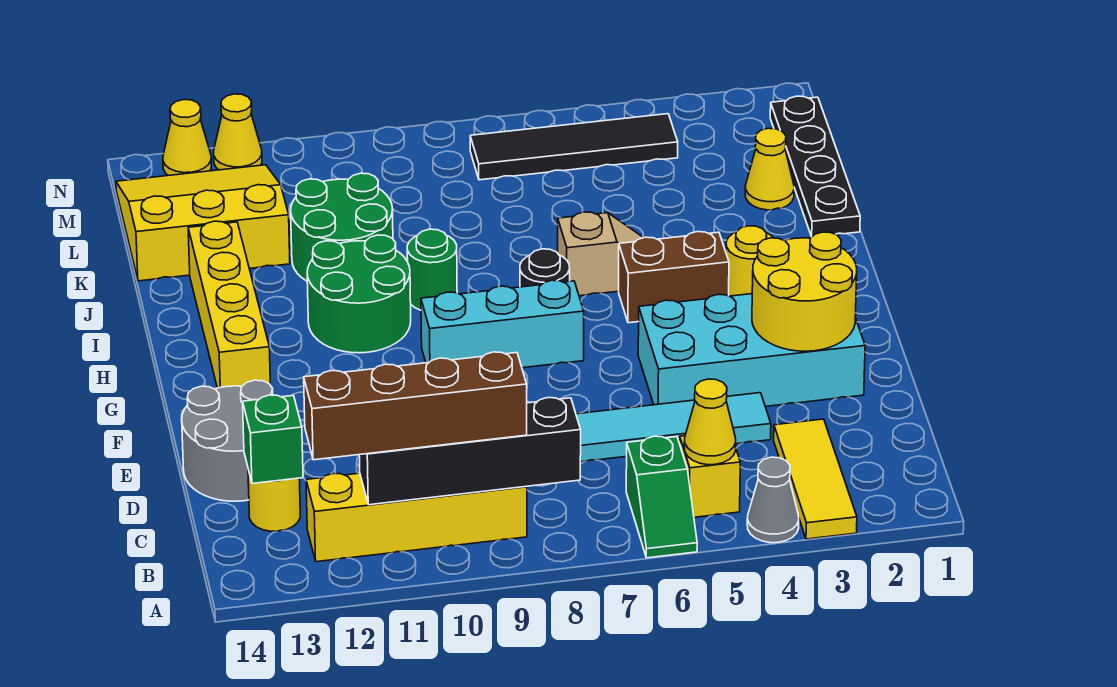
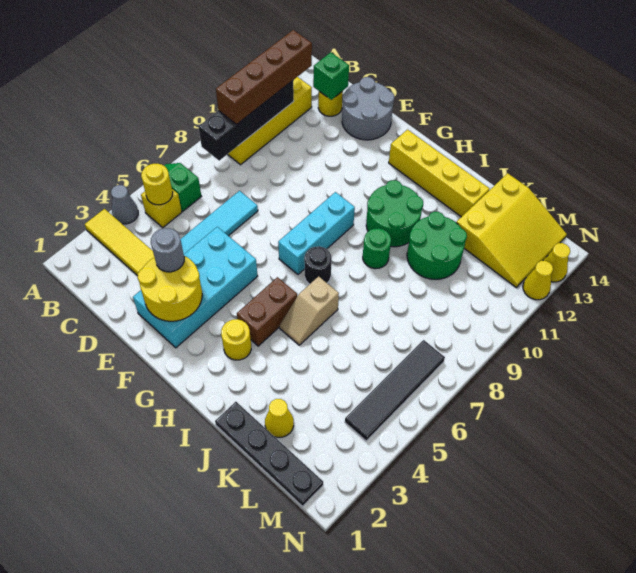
yellow 1x1 cone [684,379,736,465] -> yellow 1x1 round brick [141,164,173,205]
none -> grey 1x1 round brick [151,228,184,272]

